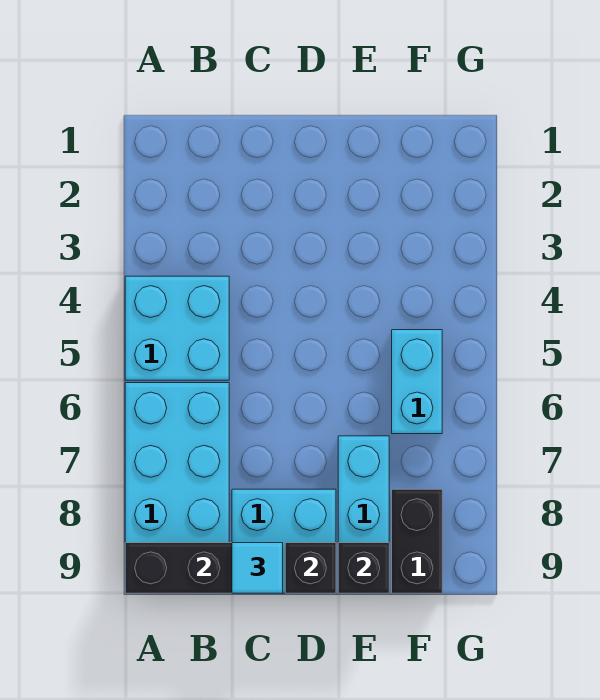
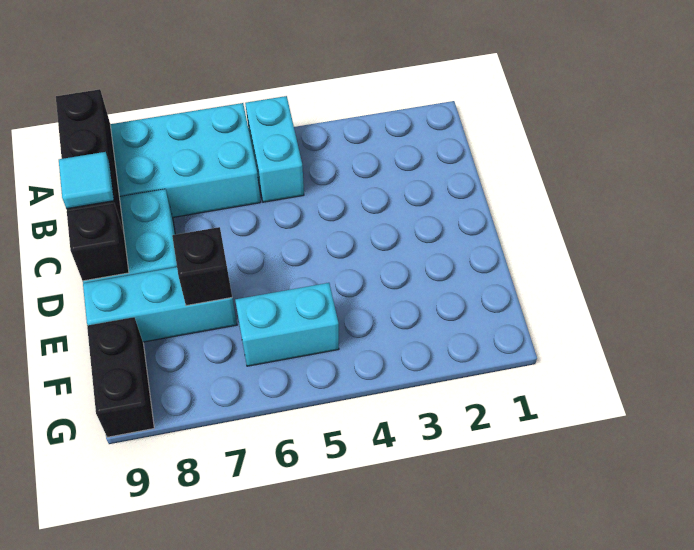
cyan 2x2 brick [125,276,229,380] -> cyan 1x2 brick [245,96,304,202]
black 1x1 brick [338,543,389,593] -> black 1x1 brick moved to [172,227,232,306]
black 1x2 brick [392,489,442,593] -> black 1x2 brick turned to [87,317,154,437]

